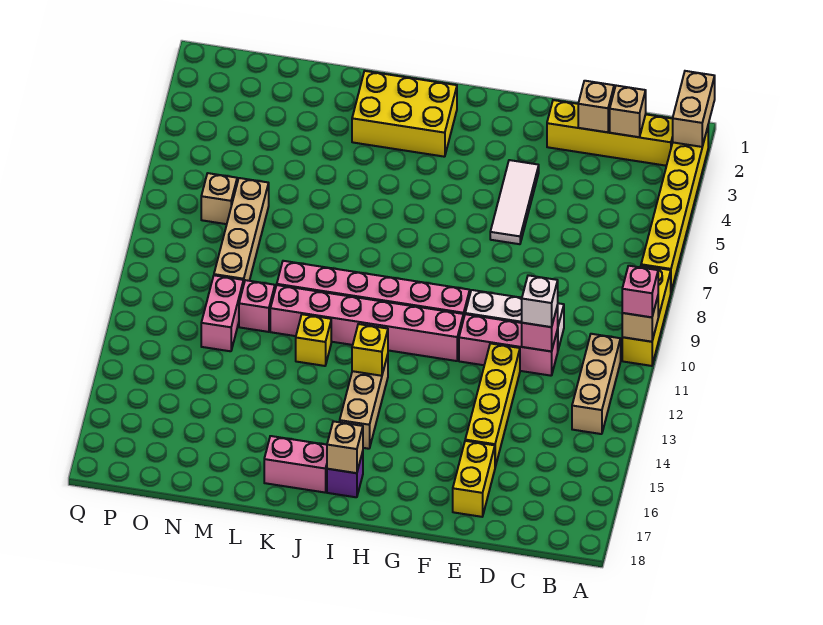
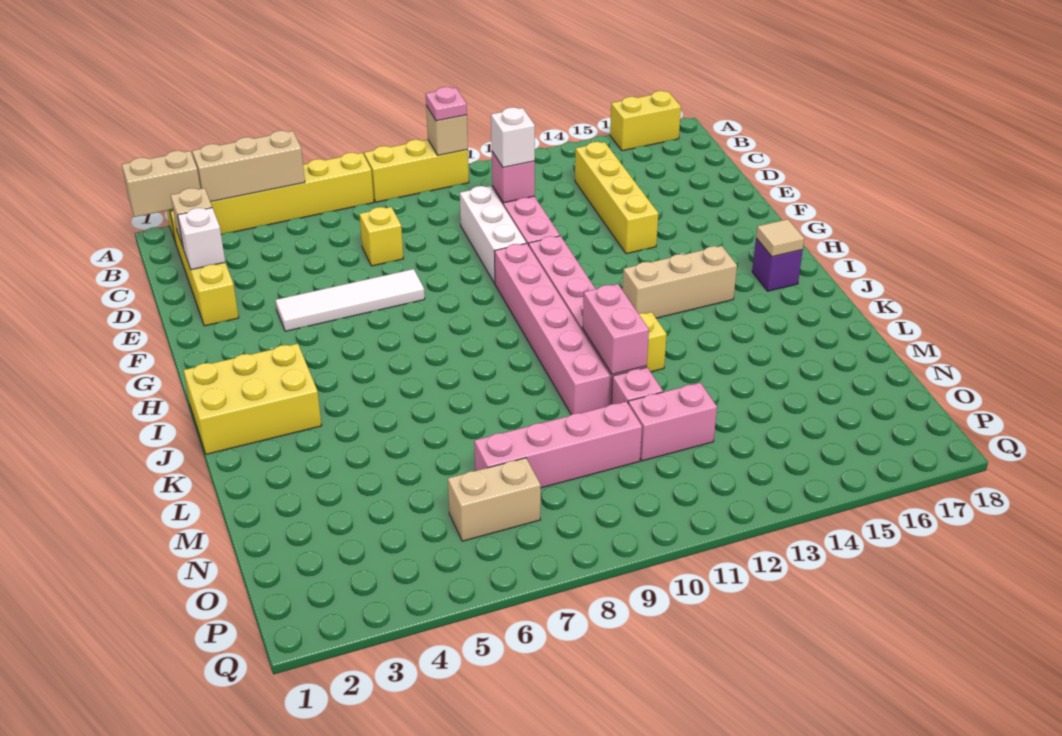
pink 1x1 brick [622,266,658,317] -> pink 1x1 plate [426,87,467,121]
tan 1x3 brick [572,334,621,434] -> tan 1x3 brick moved to [192,131,305,202]
tan 1x1 brick [578,81,614,132] -> white 1x1 brick [178,208,225,270]
yellow 1x4 brick [465,343,520,467] -> yellow 1x4 brick turned to [575,142,658,254]
yellow 1x2 brick [453,441,495,517] -> yellow 1x2 brick moved to [610,91,681,151]
white 1x3 tile [490,160,539,244] -> white 1x4 tile [275,269,425,331]
yellow 2x3 brick [352,71,457,157] -> yellow 2x3 brick turned to [183,344,322,454]
yellow 1x1 brick [352,324,388,376] -> yellow 1x1 brick moved to [359,207,403,266]
tan 1x1 brick [327,421,363,473] -> tan 1x1 tile [756,219,804,257]
pink 1x2 brick [264,436,327,492] -> pink 1x2 brick moved to [583,284,649,374]
tan 1x4 brick [214,178,269,282] -> pink 1x4 brick [474,402,642,488]
tan 1x1 brick [201,173,237,224] -> tan 1x2 brick [448,458,541,541]

